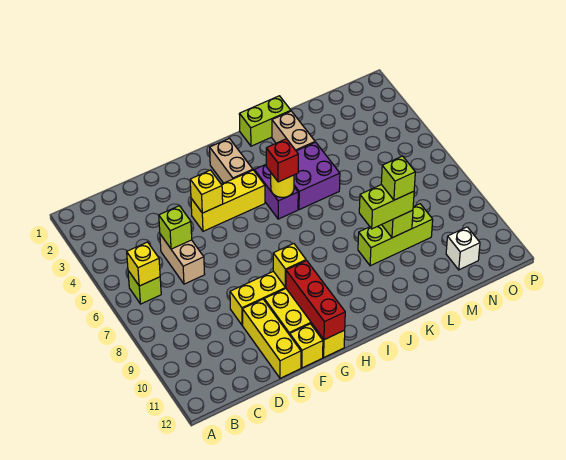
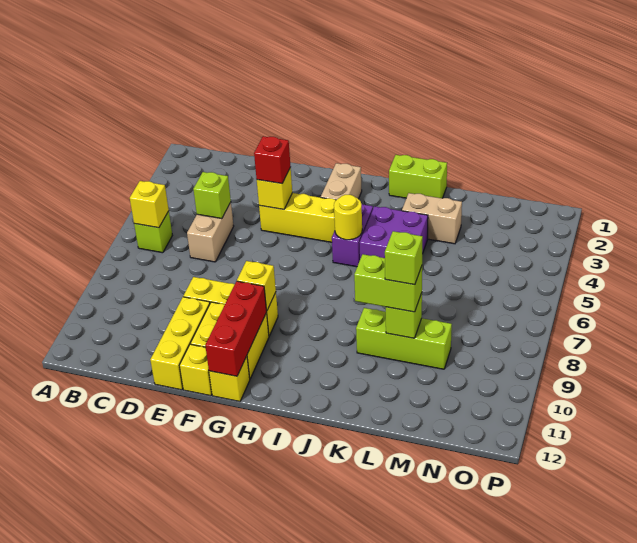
red 1x1 brick [266,139,298,182] -> red 1x1 brick moved to [254,136,291,184]
tan 1x2 brick [272,111,315,151] -> tan 1x2 brick turned to [402,193,462,244]
white 1x1 brick [446,227,480,270] -> none

